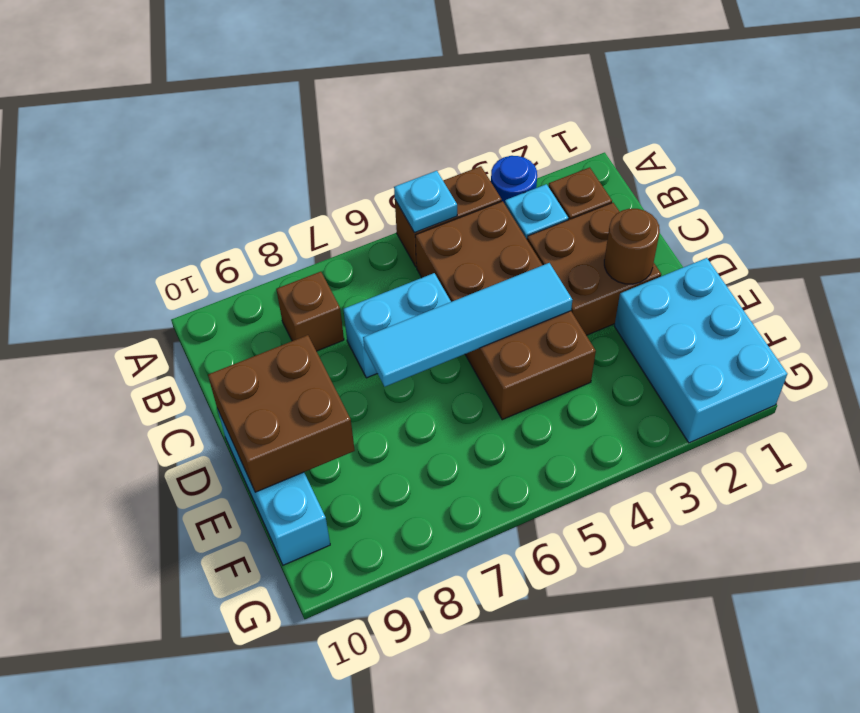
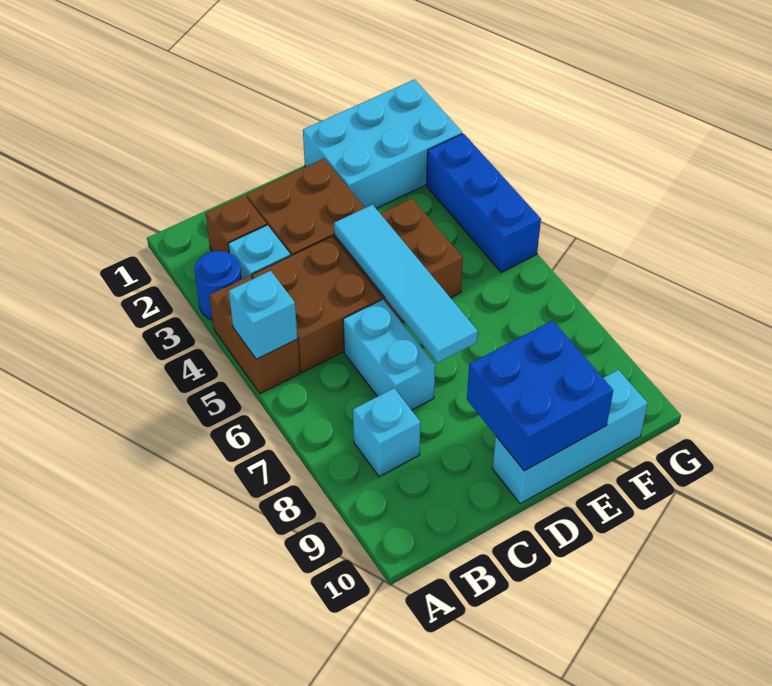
cyan 1x1 plate [394,171,457,233] -> cyan 1x1 brick [229,271,298,359]
brown 1x1 brick [276,272,344,351] -> cyan 1x1 brick [353,388,420,477]
brown 1x1 round brick [604,208,660,284] -> none
brown 2x2 brick [208,335,355,492] -> blue 2x2 brick [467,320,613,471]
none -> blue 1x3 brick [427,134,541,272]

